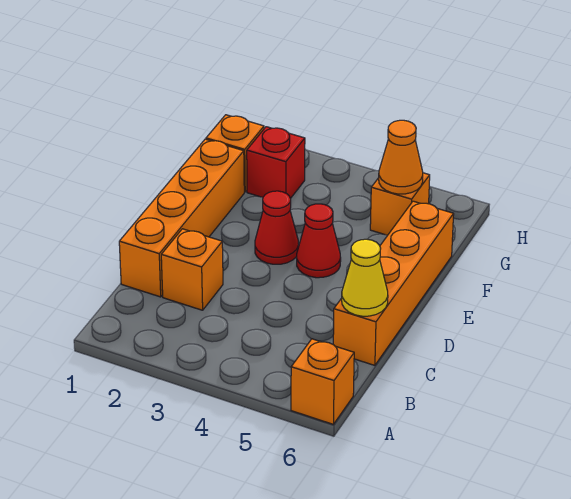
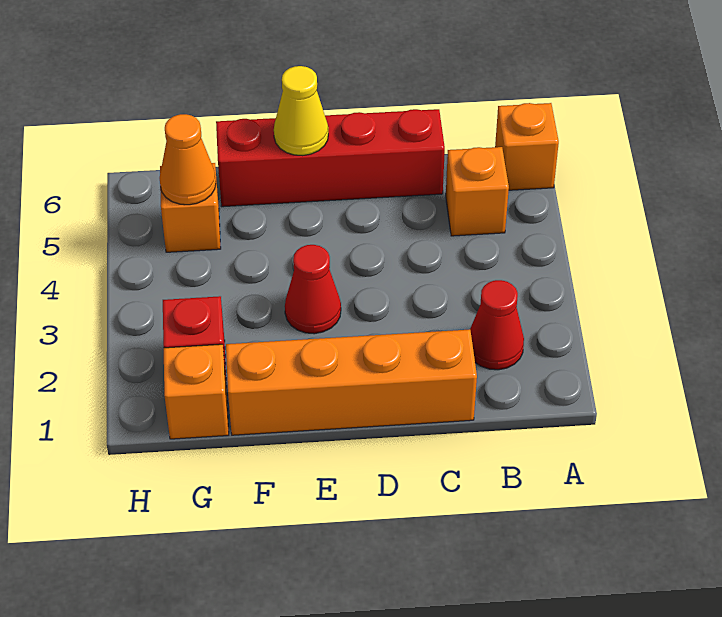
orange 1x1 brick [161,229,223,310] -> orange 1x1 brick moved to [446,147,509,236]
orange 1x4 brick [333,201,454,365] -> red 1x4 brick [216,109,445,207]
yellow 1x1 cone [342,239,388,316] -> yellow 1x1 cone moved to [274,66,328,156]
red 1x1 cone [297,204,341,278] -> red 1x1 cone moved to [470,280,524,370]

